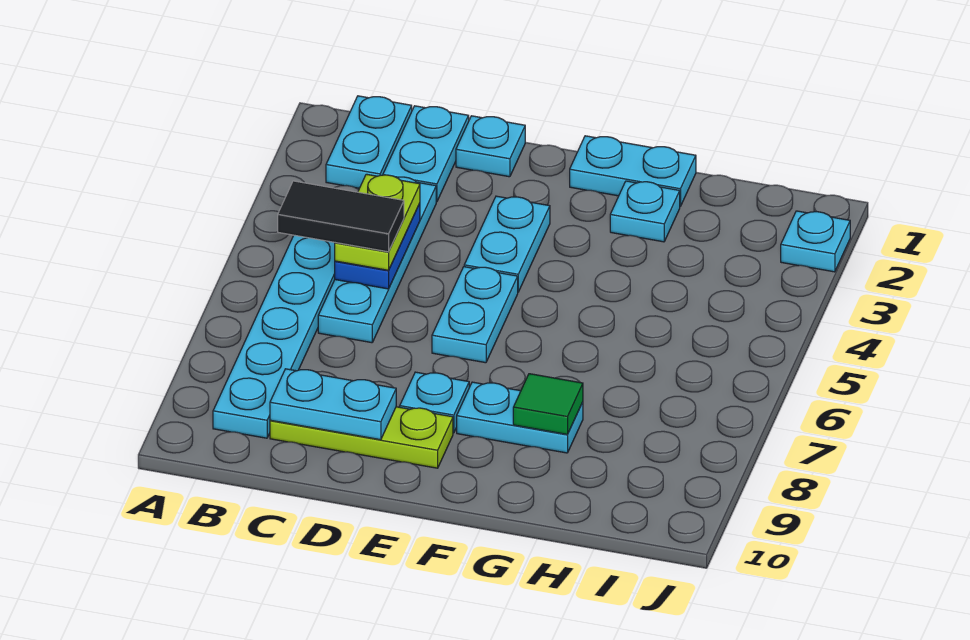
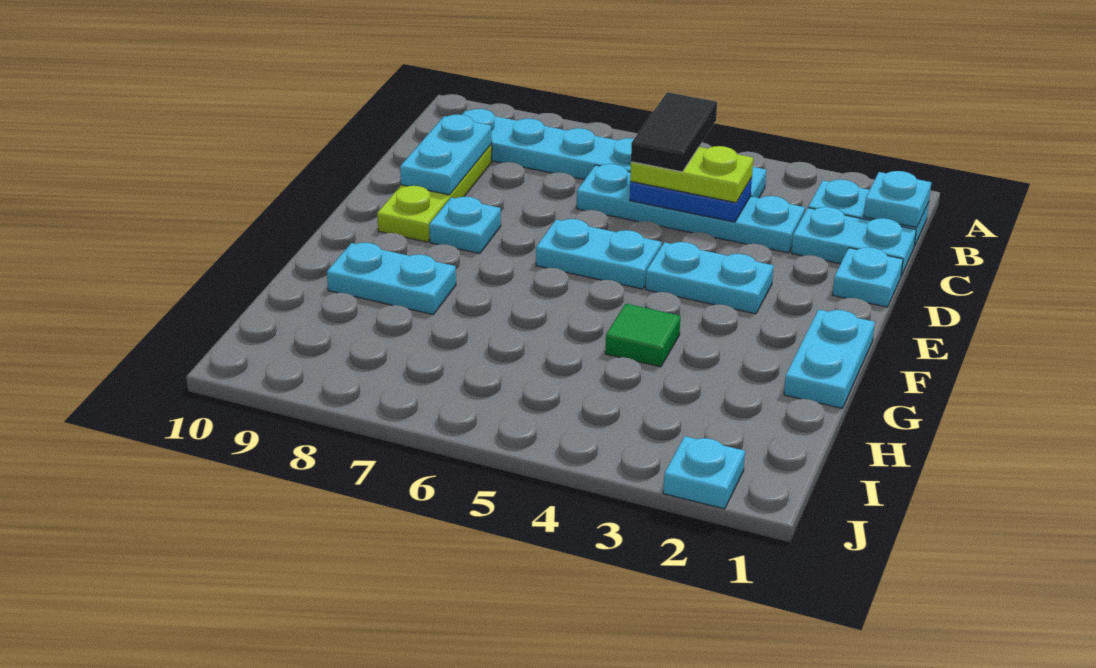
cyan 1x2 plate [457,382,583,453] -> cyan 1x2 plate turned to [327,243,456,315]
cyan 1x1 plate [610,181,680,242] -> cyan 1x1 plate moved to [864,171,931,227]
green 1x1 tile [513,374,583,434] -> green 1x1 tile moved to [605,304,680,367]

